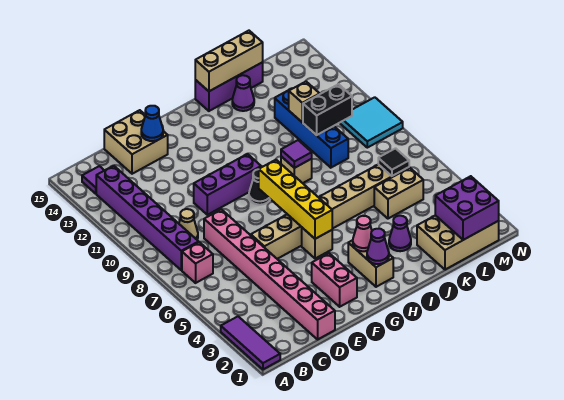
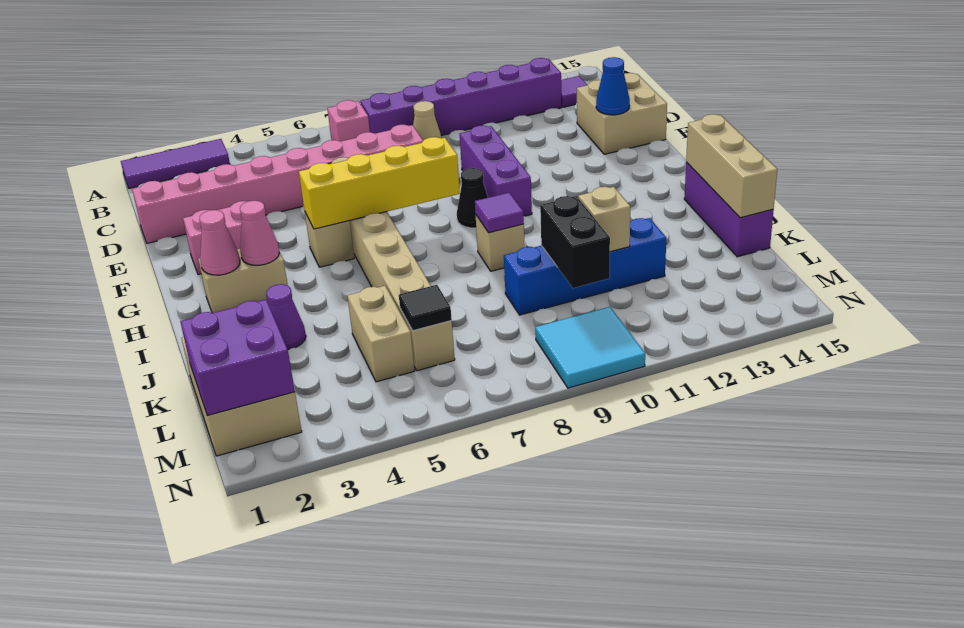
purple 1x1 cone [367,229,389,264] -> pink 1x1 cone [199,210,240,275]
purple 1x1 cone [232,75,254,111] -> none

